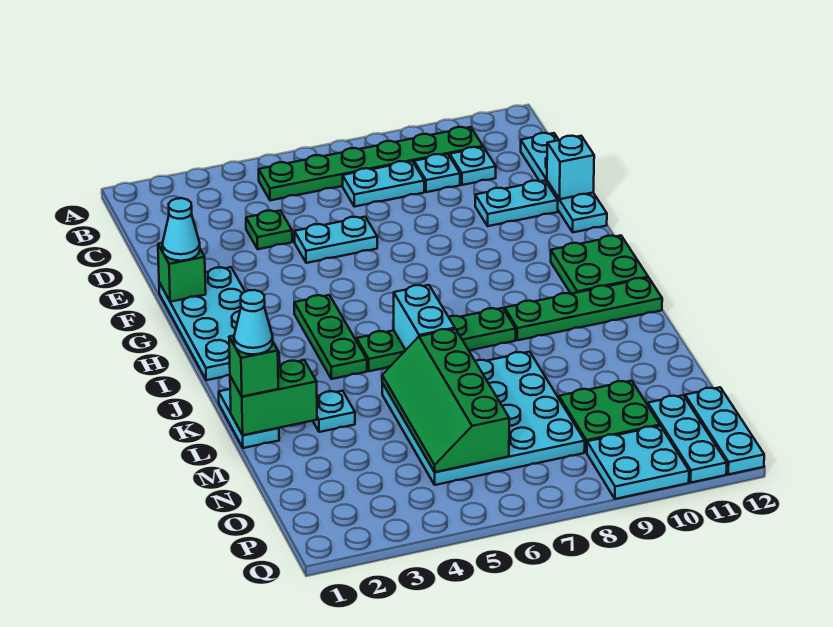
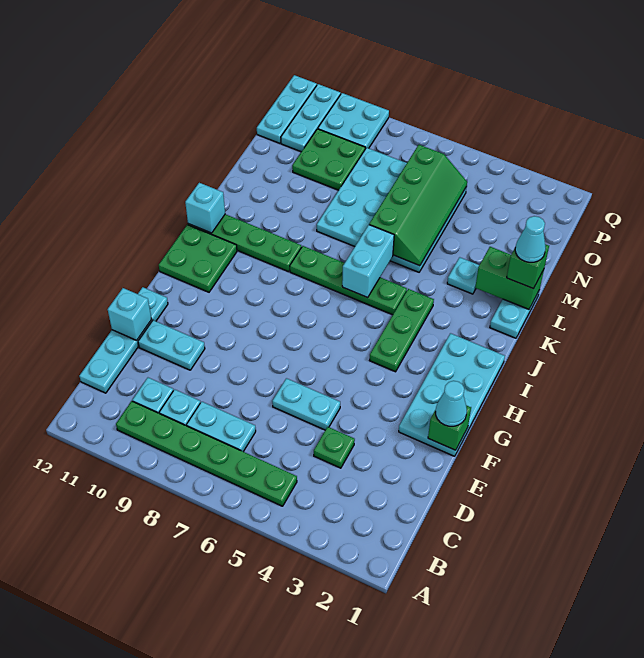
none -> cyan 1x1 brick [185,183,225,233]

